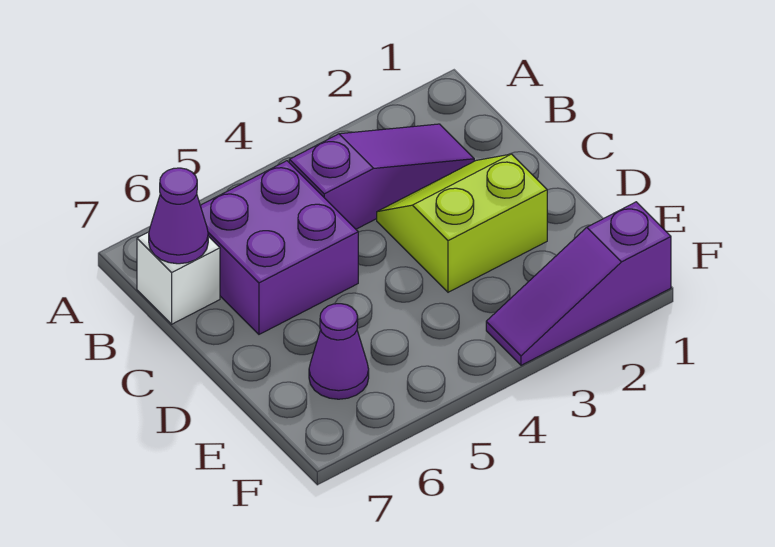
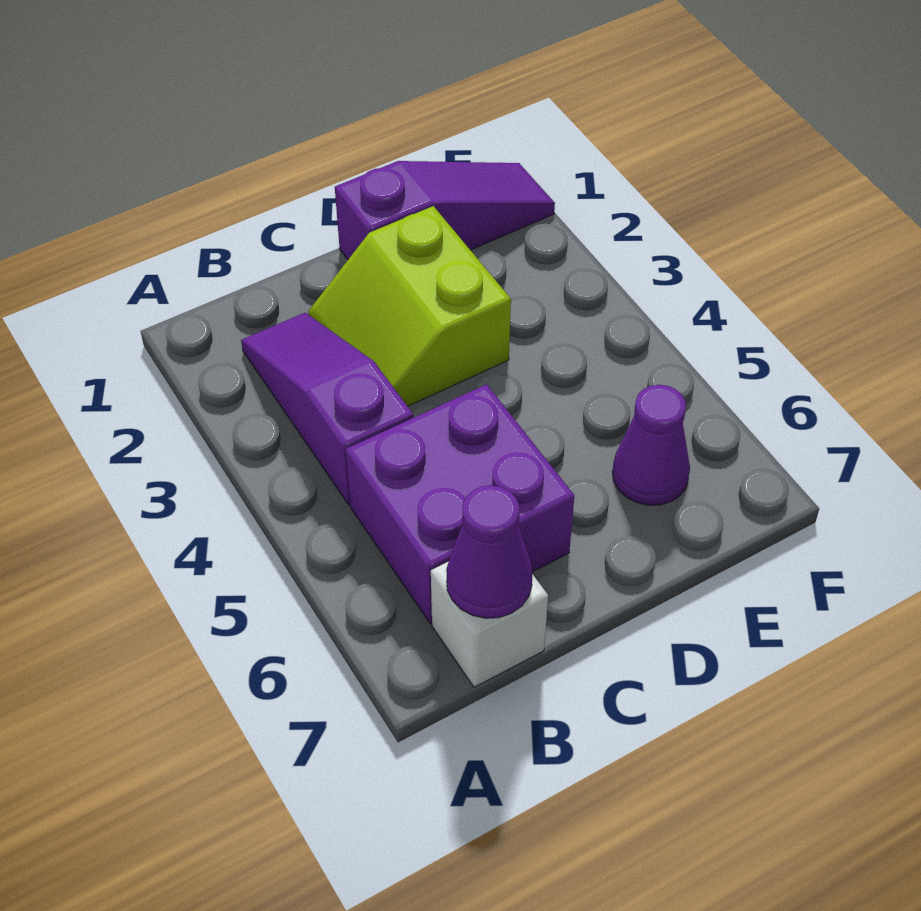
purple 1x3 slope [486,202,671,365] -> purple 1x3 slope turned to [335,161,555,259]

